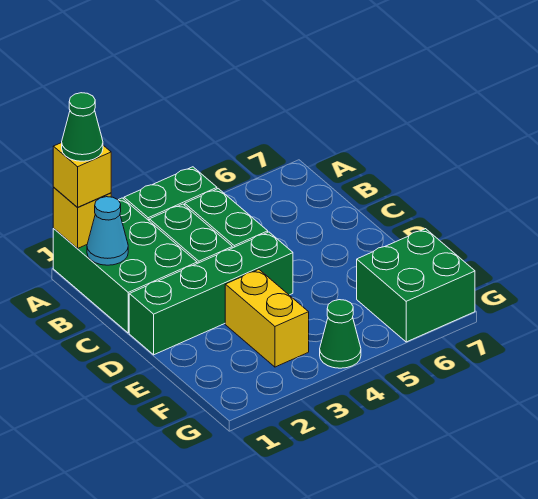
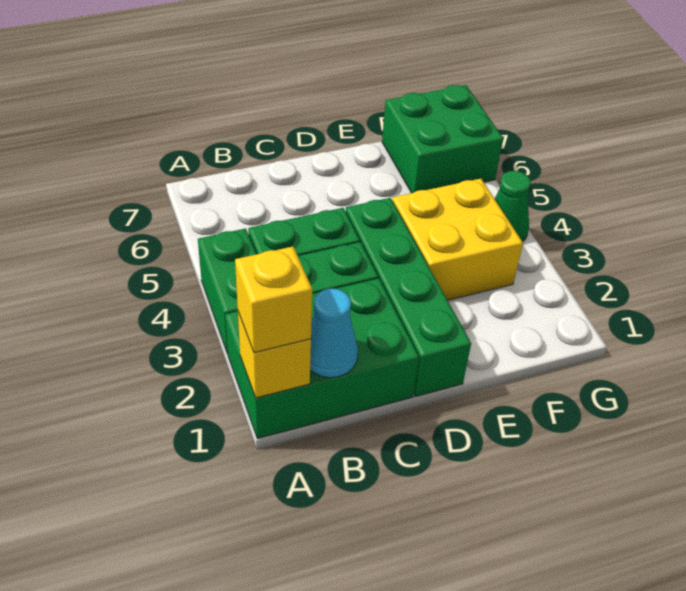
green 1x1 cone [62,93,103,161] -> none
yellow 1x2 brick [225,270,309,367] -> yellow 2x2 brick [392,179,523,300]

